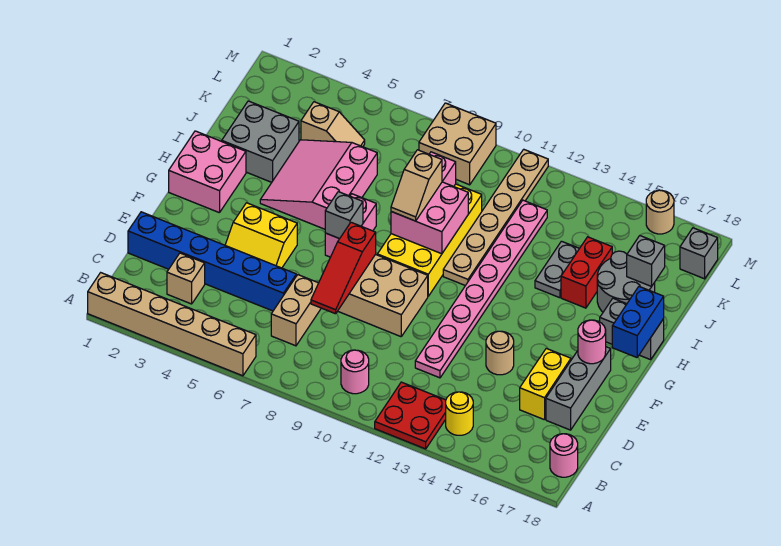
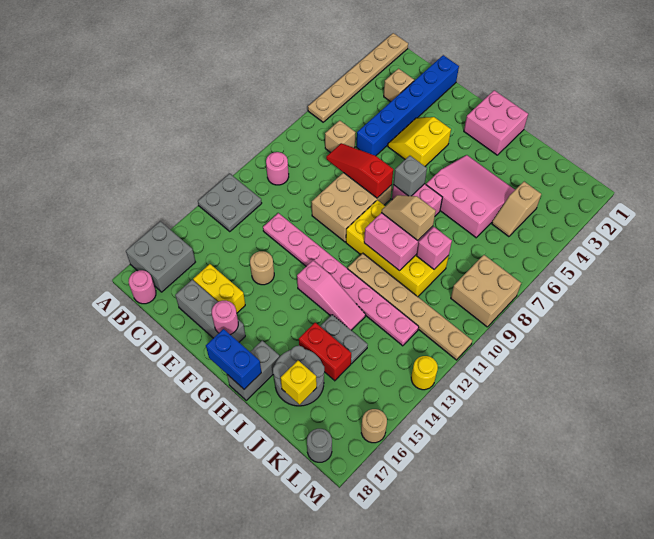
tan 1x6 brick [88,273,256,376] -> tan 1x6 plate [308,33,408,122]
red 2x2 plate [375,382,446,449] -> grey 2x2 plate [198,174,262,232]
yellow 1x1 round brick [446,392,473,435] -> yellow 1x1 round brick moved to [411,356,438,390]
tan 1x2 brick [271,275,321,346] -> tan 1x1 brick [325,120,356,153]
none -> pink 1x3 slope [297,261,365,330]
grey 2x2 brick [222,101,299,182] -> grey 2x2 brick moved to [126,221,195,292]
grey 1x1 brick [627,236,665,287] -> yellow 1x1 brick [281,361,317,404]
grey 1x1 brick [680,228,718,279] -> grey 1x1 round brick [307,429,332,462]

